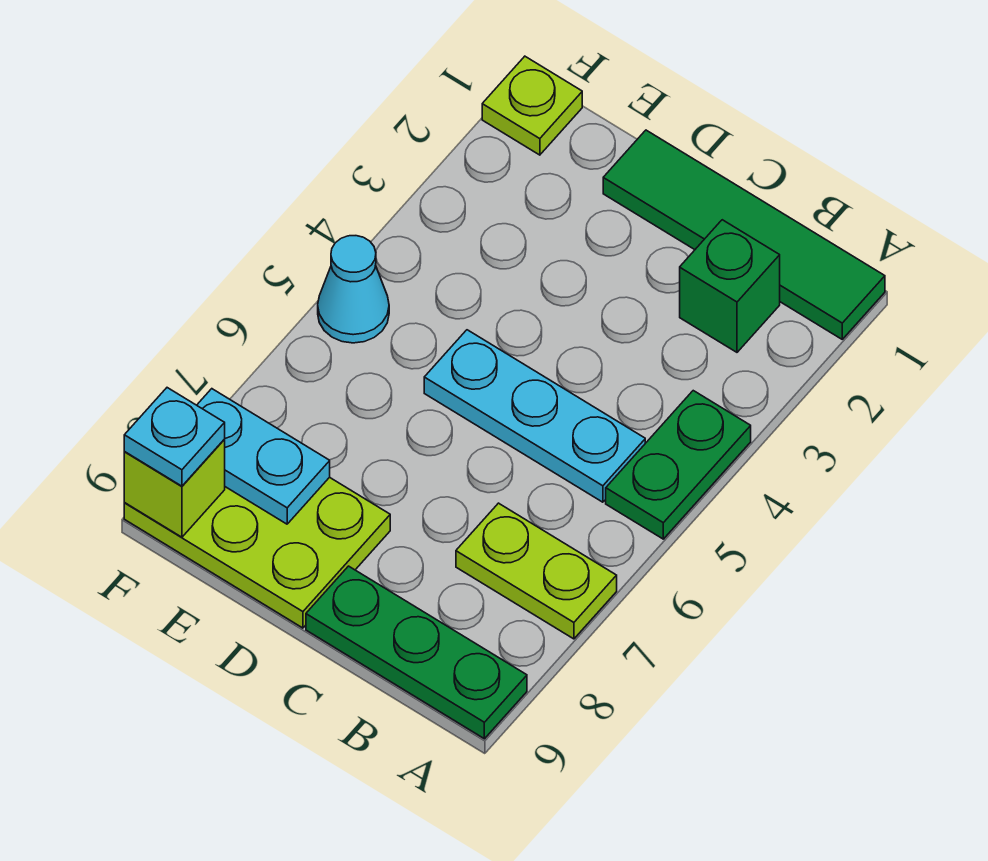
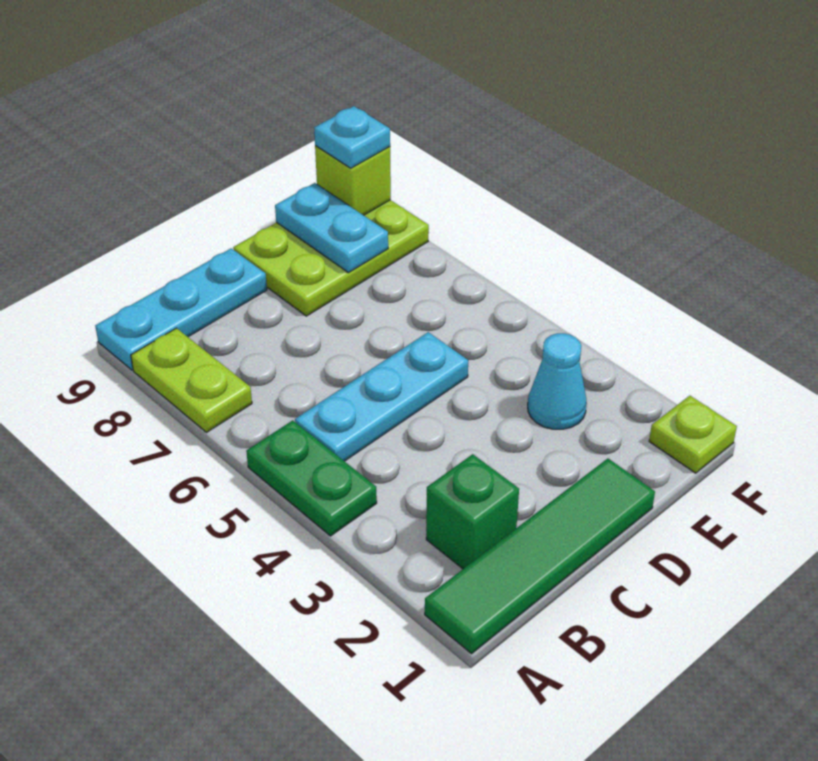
lime 1x2 plate [456,503,617,639] -> lime 1x2 plate turned to [131,328,252,432]
green 1x3 plate [306,566,527,739] -> cyan 1x3 plate [95,248,267,370]
cyan 1x2 plate [197,389,330,524] -> cyan 1x2 plate turned to [275,183,388,273]
cyan 1x1 cone [318,236,389,343] -> cyan 1x1 cone moved to [528,333,587,429]

